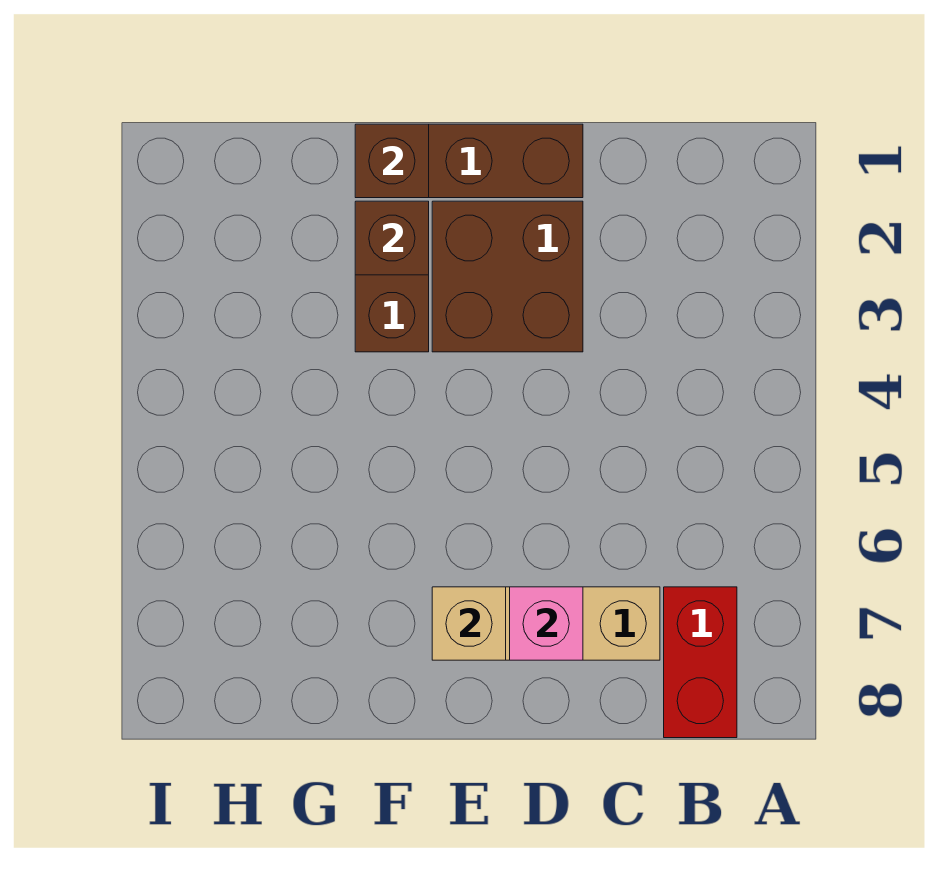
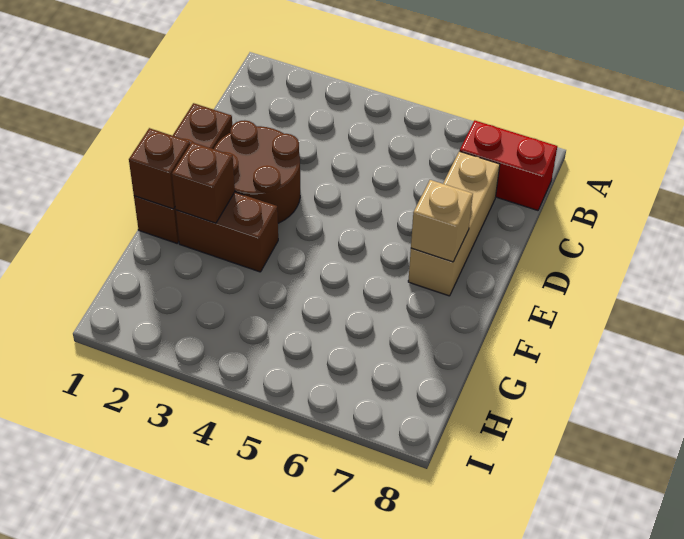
brown 2x2 brick [432,201,583,352] -> brown 2x2 round brick [214,120,300,223]
pink 1x1 brick [510,587,583,660] -> none

